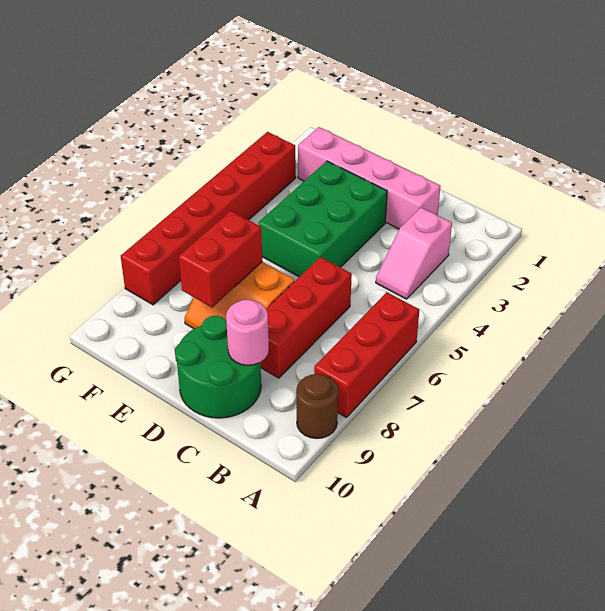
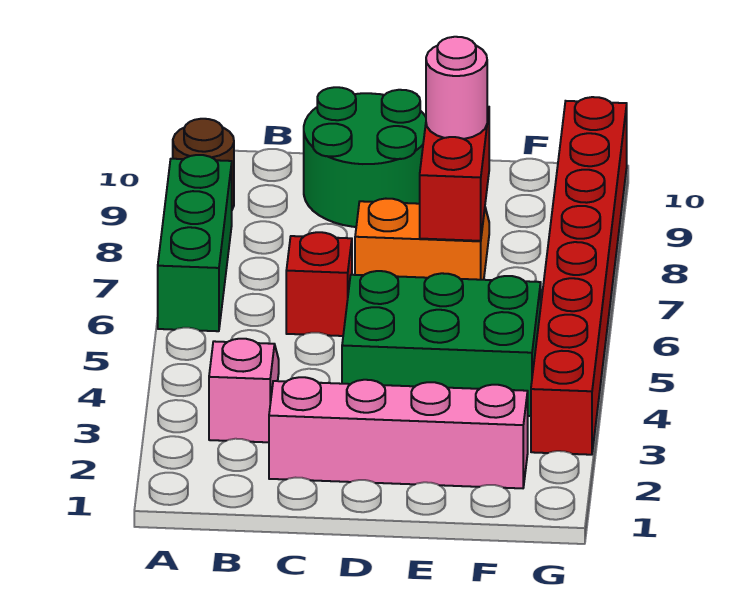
red 1x3 brick [314,292,419,418] -> green 1x3 brick [158,155,232,331]
red 1x3 brick [260,257,352,378] -> red 1x1 brick [286,232,352,336]
pink 1x1 round brick [226,300,269,365] -> pink 1x1 round brick moved to [426,37,487,139]
green 2x3 brick [258,161,387,277] -> green 2x3 brick turned to [342,271,541,416]
red 1x6 brick [121,132,296,305] -> red 1x8 brick [531,97,627,455]

